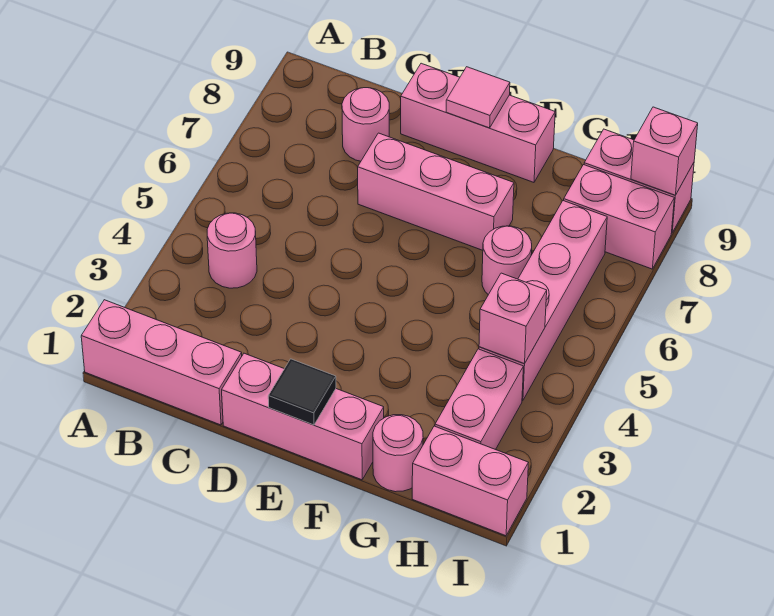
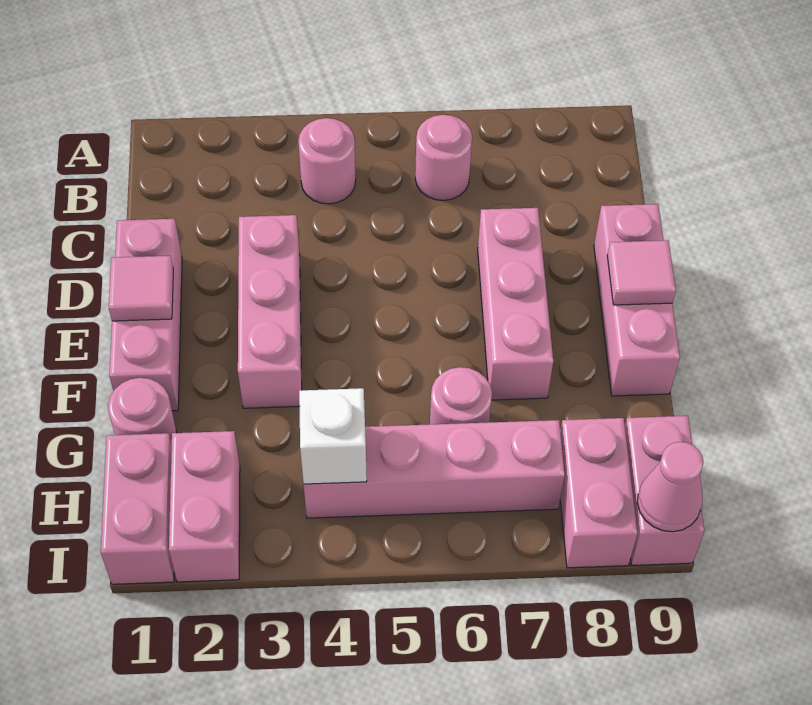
pink 1x3 brick [81,300,242,425] -> pink 1x3 brick moved to [238,215,302,408]
pink 1x1 round brick [342,88,389,161] -> pink 1x1 round brick moved to [415,115,472,200]
black 1x1 tile [268,359,336,425] -> pink 1x1 tile [109,256,173,321]
pink 1x2 brick [435,349,524,450] -> pink 1x2 brick turned to [169,431,240,582]
pink 1x1 brick [479,273,547,364] -> white 1x1 brick [299,388,367,484]
pink 1x1 brick [631,107,698,195] -> pink 1x1 cone [637,442,703,532]

